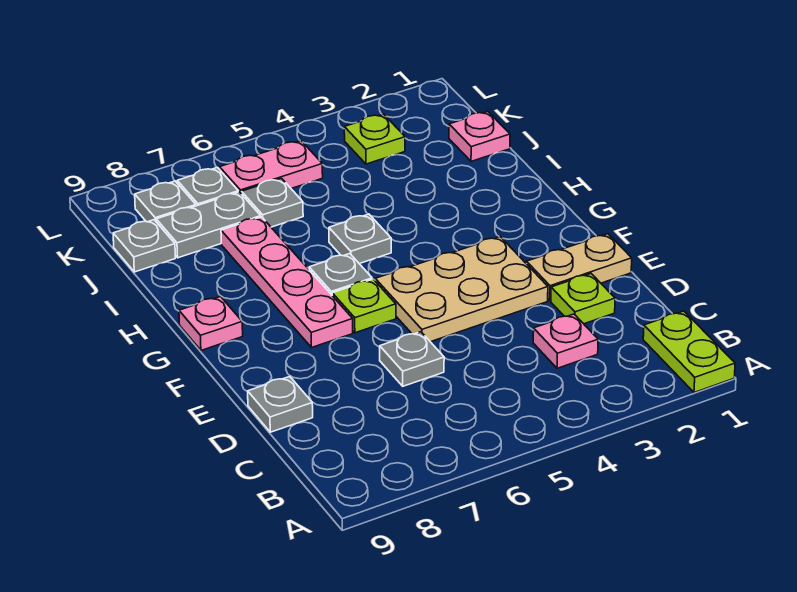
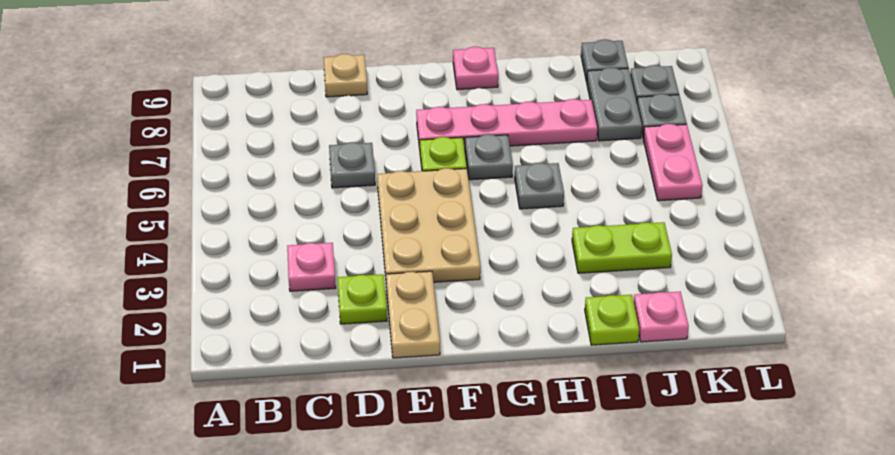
lime 1x2 plate [643,311,735,392] -> lime 1x2 plate moved to [572,222,672,273]
grey 1x1 plate [248,377,313,432] -> tan 1x1 plate [323,54,367,97]
grey 1x1 plate [242,178,303,227] -> none
lime 1x1 plate [344,114,405,164] -> lime 1x1 plate moved to [585,295,639,345]

